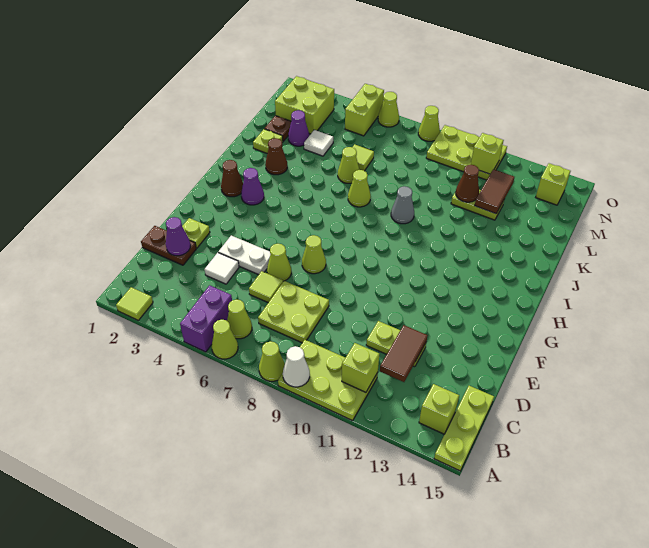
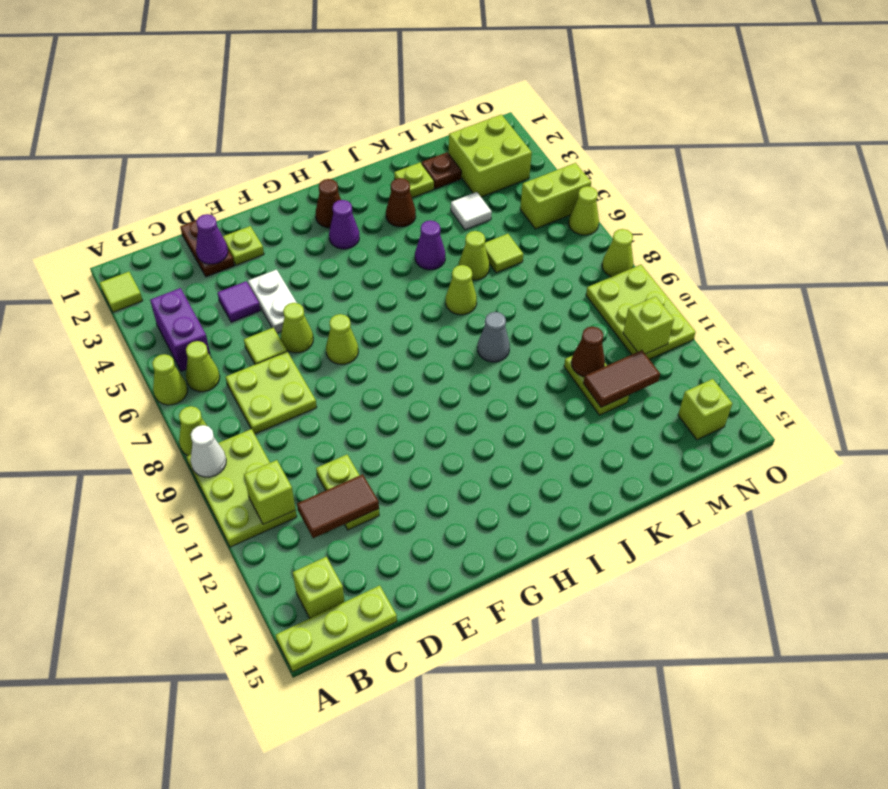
purple 1x2 brick [180,285,232,352] -> purple 1x2 brick turned to [150,288,211,371]
white 1x1 tile [205,253,239,284] -> purple 1x1 tile [217,281,260,322]
purple 1x1 cone [288,110,309,146] -> purple 1x1 cone moved to [415,220,445,270]

